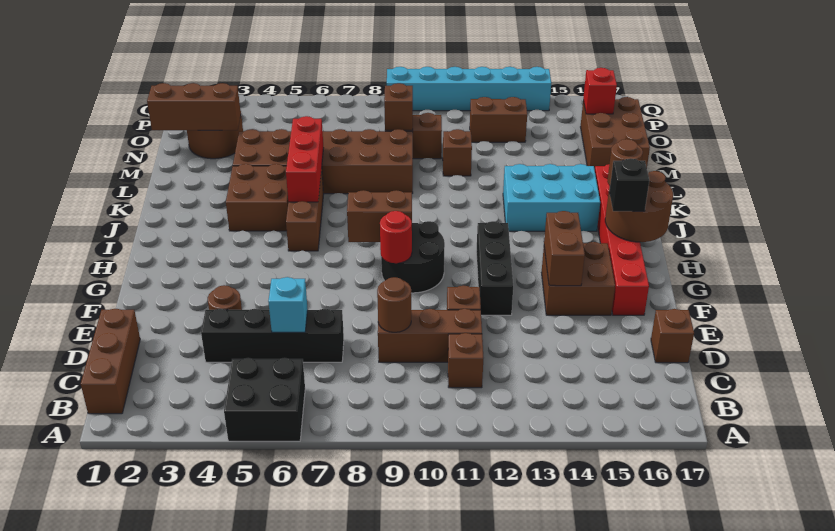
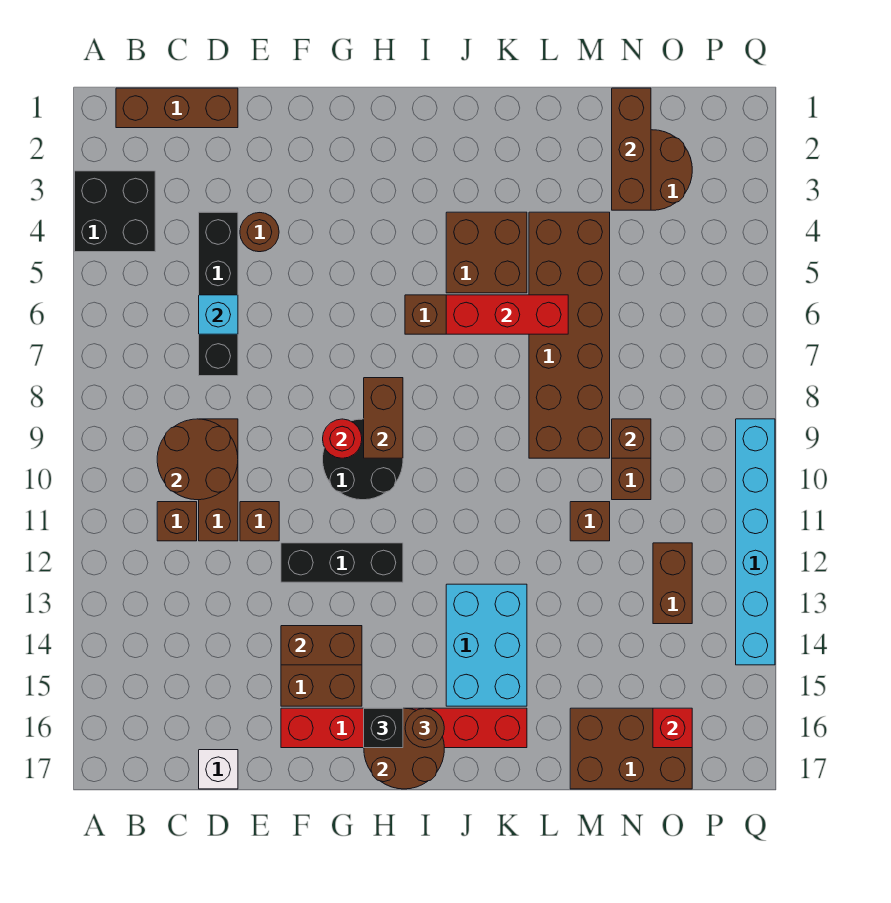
black 2x2 brick [224,358,305,441] -> black 2x2 brick moved to [75,171,155,252]
brown 1x1 round brick [377,277,411,332] -> brown 2x2 round brick [157,419,238,500]
brown 1x1 brick [651,309,694,363] -> white 1x1 brick [199,750,238,789]

